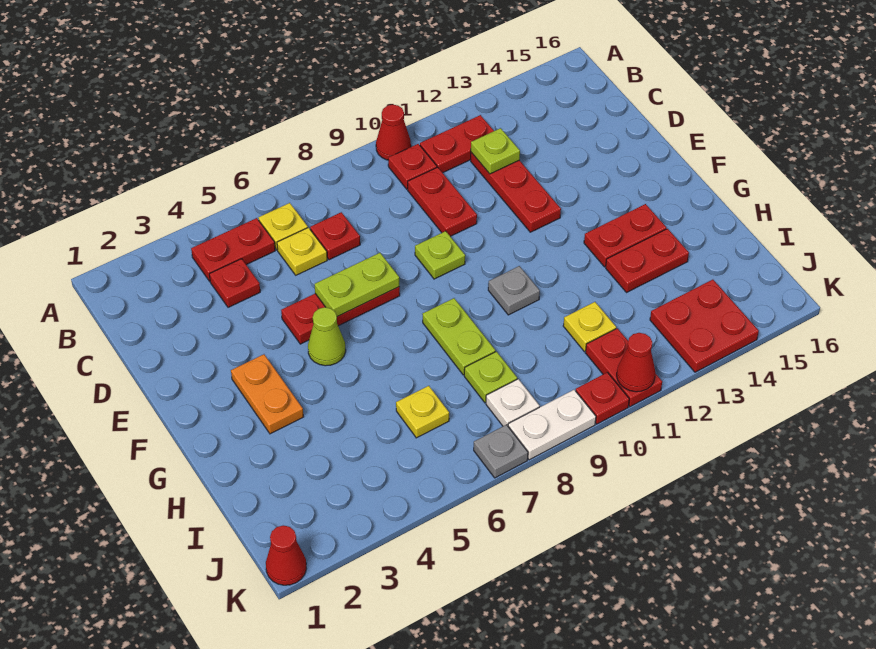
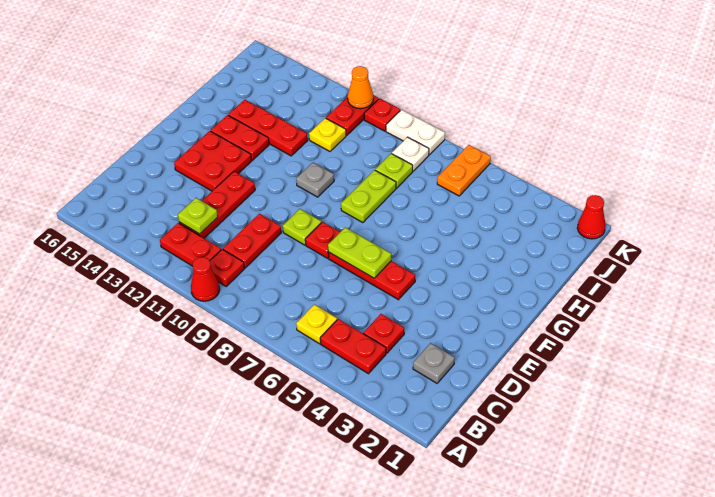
yellow 1x1 plate [277,228,327,275] -> none
red 1x1 plate [310,212,360,260] -> red 1x1 plate moved to [305,222,340,258]
orange 1x2 plate [231,354,303,434] -> orange 1x2 plate moved to [437,145,491,196]
lime 1x1 cone [308,307,346,366] -> none
red 1x2 plate [606,229,689,292] -> red 1x3 plate [228,100,308,156]
yellow 1x1 plate [396,386,449,438] -> none
red 2x2 plate [650,280,759,372] -> red 2x2 plate moved to [174,131,252,191]
grey 1x1 plate [474,425,528,478] -> grey 1x1 plate moved to [413,343,455,383]
red 1x1 cone [617,333,655,392] -> orange 1x1 cone [348,66,373,109]

